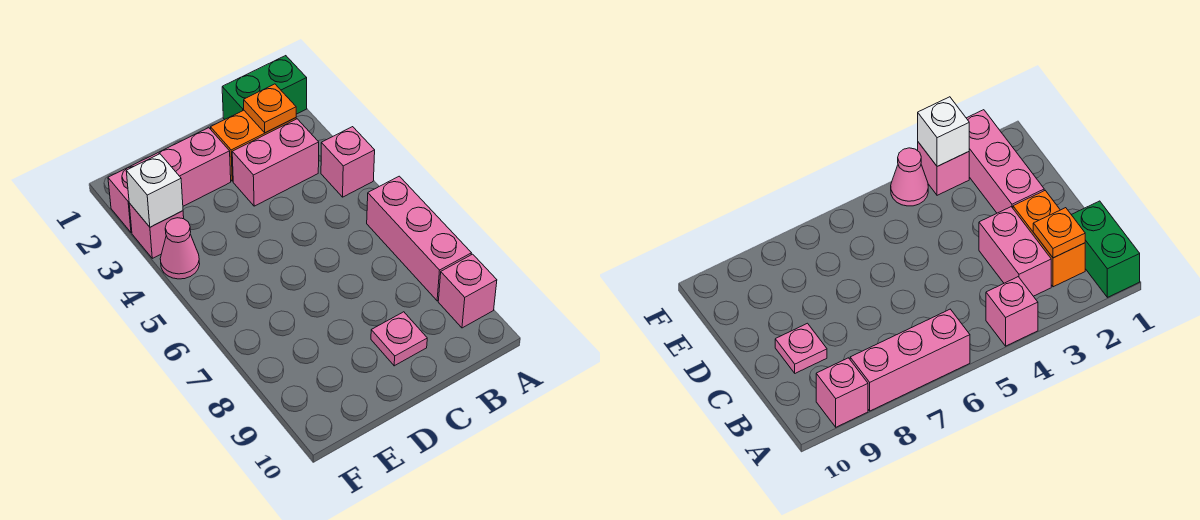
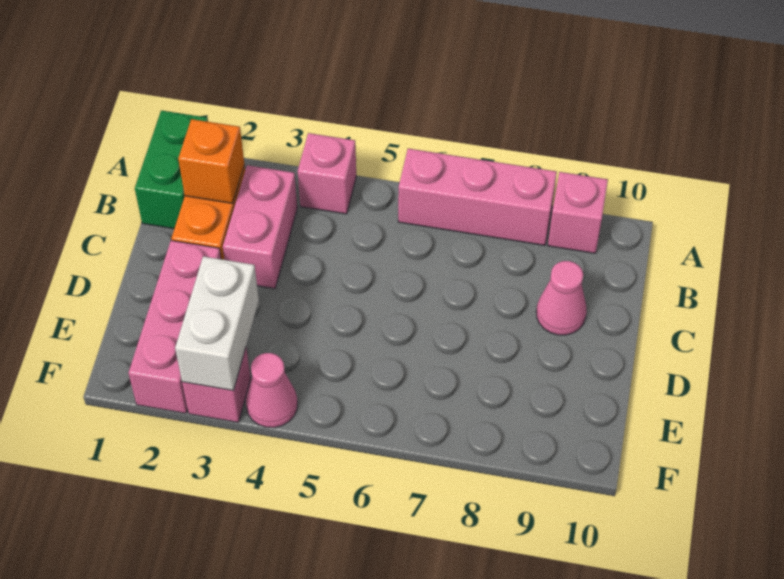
orange 1x1 plate [244,84,296,133] -> orange 1x1 brick [178,119,244,203]
pink 1x1 plate [371,312,427,366] -> pink 1x1 cone [536,261,587,335]
white 1x1 brick [126,154,183,227] -> white 1x2 brick [175,256,259,391]

